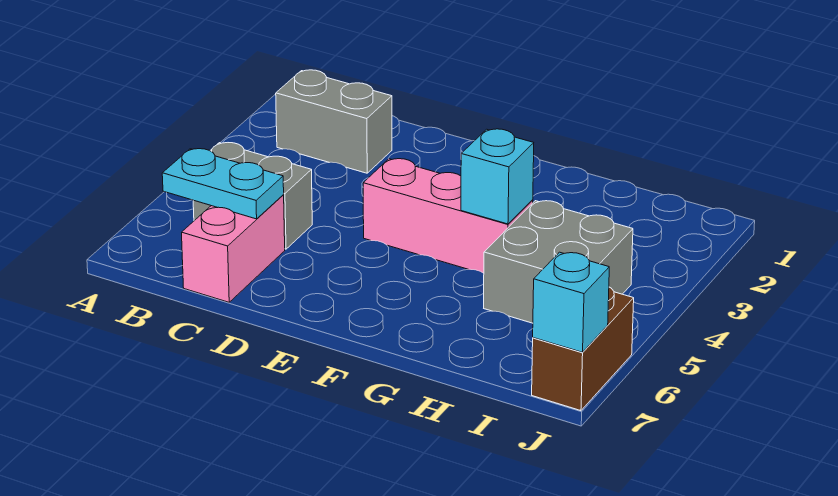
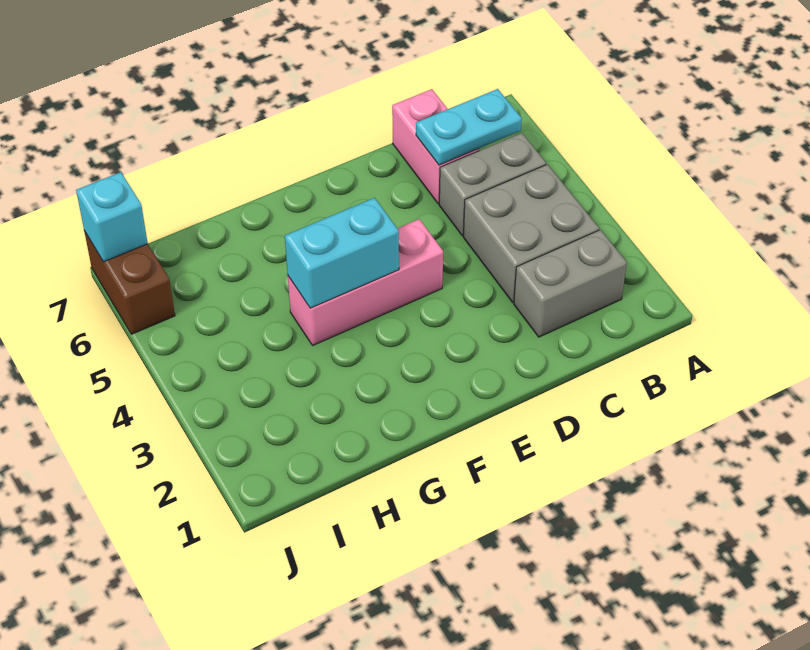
cyan 1x1 brick [461,129,534,224] -> cyan 1x2 brick [285,198,399,308]
grey 2x2 brick [484,201,633,323] -> grey 2x2 brick moved to [463,164,599,302]

